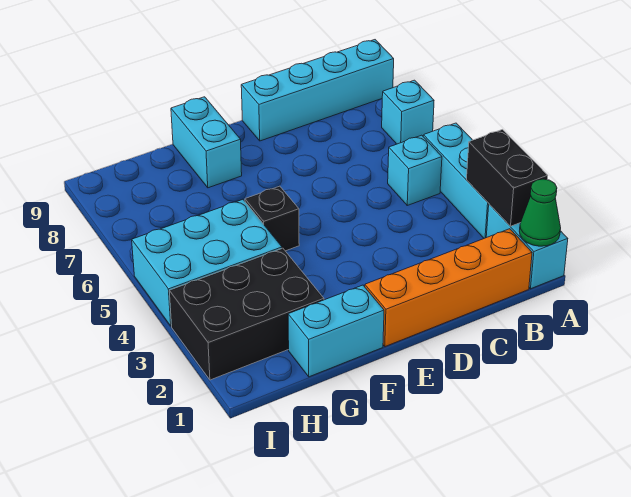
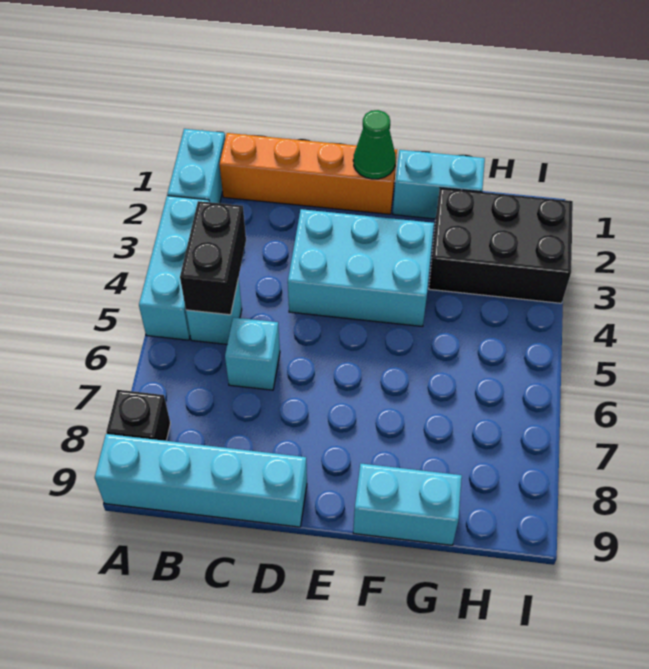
green 1x1 cone [519,179,561,246] -> green 1x1 cone moved to [353,110,396,179]
black 1x2 brick [467,130,548,226] -> black 1x2 brick moved to [180,201,246,315]
cyan 1x1 brick [382,80,434,144] -> cyan 1x1 brick moved to [225,317,280,390]
black 1x1 brick [245,186,299,251] -> black 1x1 brick moved to [106,390,170,441]
cyan 1x2 brick [171,97,242,188] -> cyan 1x2 brick turned to [353,464,462,545]
cyan 2x3 brick [132,199,282,326] -> cyan 2x3 brick moved to [288,209,434,326]

